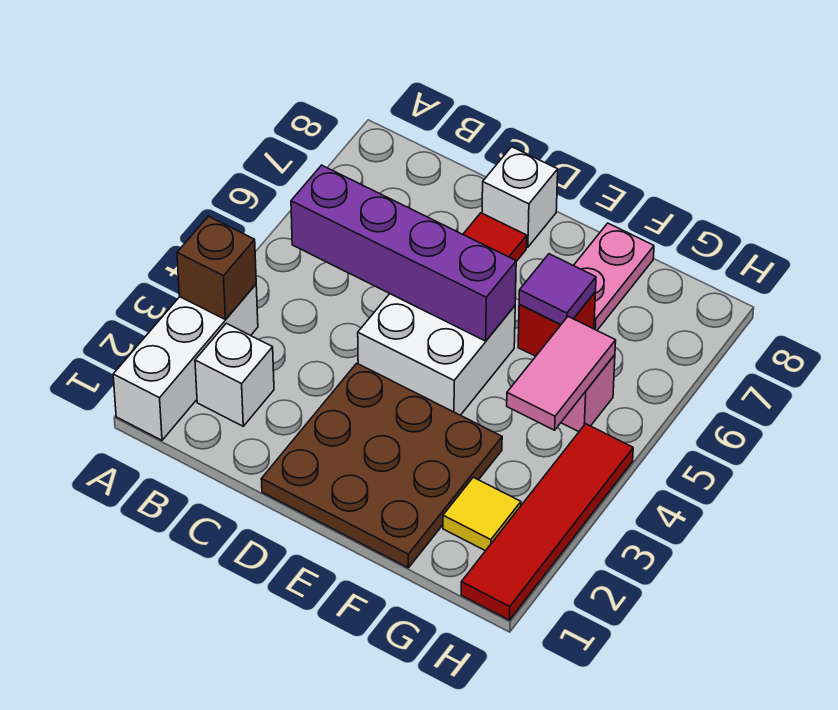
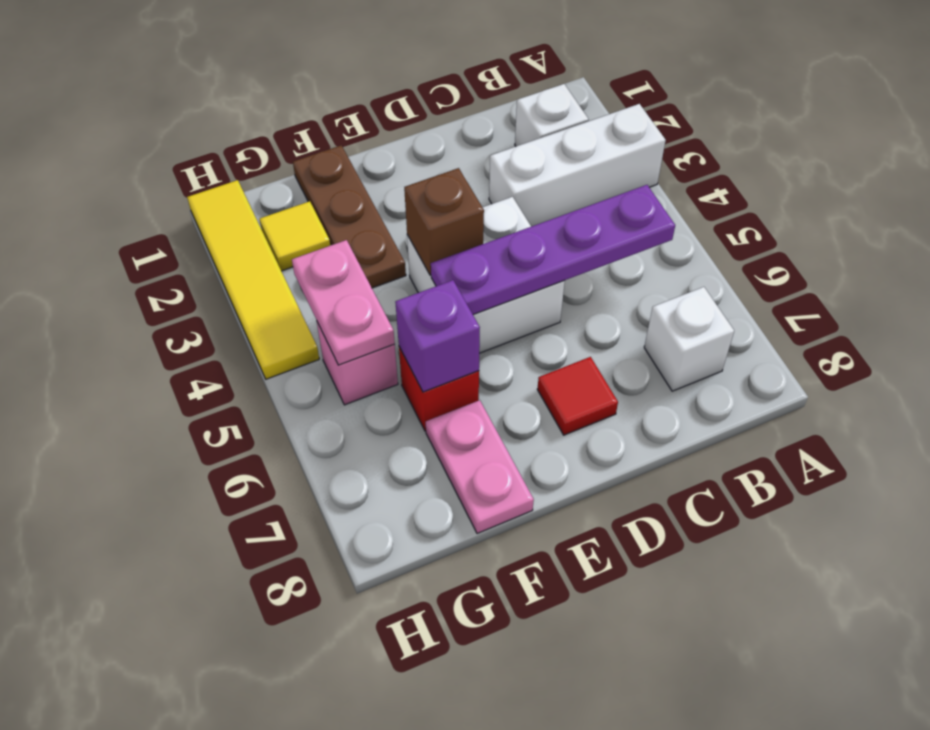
white 1x3 brick [113,284,258,440] -> white 1x3 brick turned to [489,104,666,227]
brown 1x1 brick [177,216,256,320] -> brown 1x1 brick moved to [404,168,484,275]
purple 1x4 brick [291,165,516,341] -> purple 1x4 plate [431,185,675,315]
brown 3x3 plate [261,363,502,568] -> brown 1x3 plate [293,145,406,288]
white 1x1 brick [482,147,558,247] -> white 1x1 brick moved to [644,287,734,391]
purple 1x1 tile [519,254,596,325] -> purple 1x1 brick [395,280,480,392]
pink 1x2 tile [507,317,616,430] -> pink 1x2 plate [292,240,395,365]
red 1x4 tile [461,424,633,620] -> yellow 1x4 tile [187,180,319,379]

